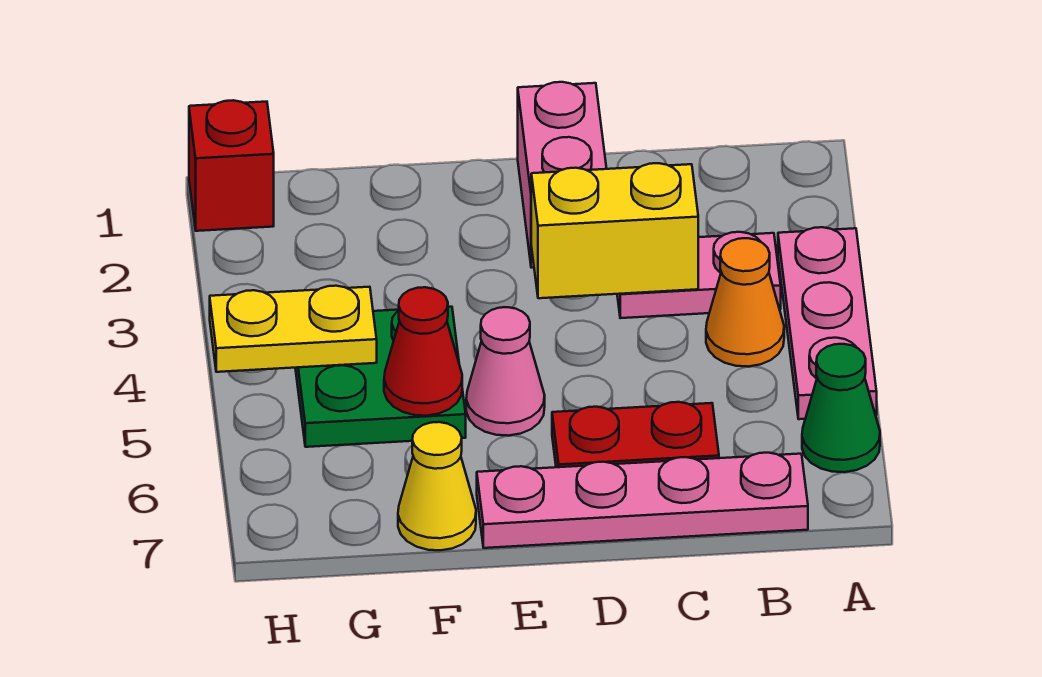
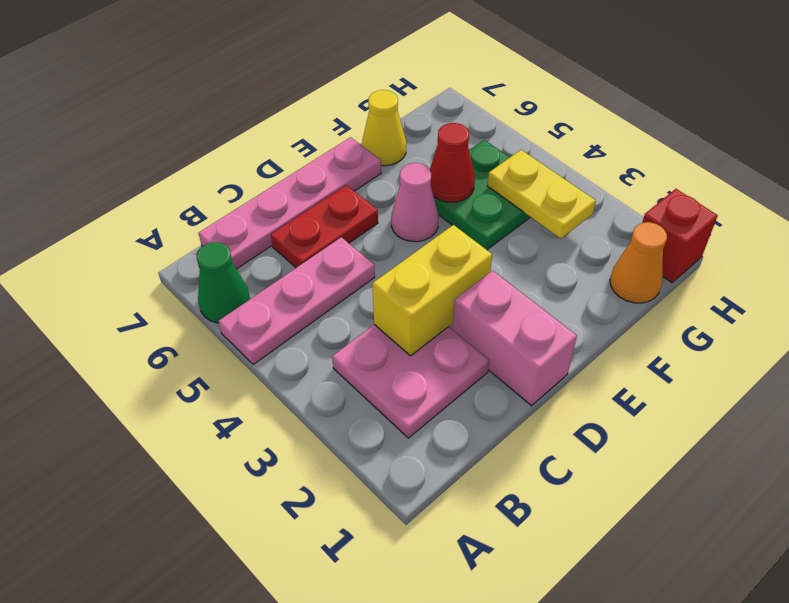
pink 1x3 plate [778,227,877,419] -> pink 1x3 plate turned to [218,237,375,365]
pink 1x2 plate [617,232,781,318] -> pink 2x2 plate [332,325,489,438]
orange 1x1 cone [706,238,784,367] -> orange 1x1 cone moved to [610,222,667,303]
yellow 1x2 plate [210,286,377,372] -> yellow 1x2 plate turned to [487,150,596,239]

